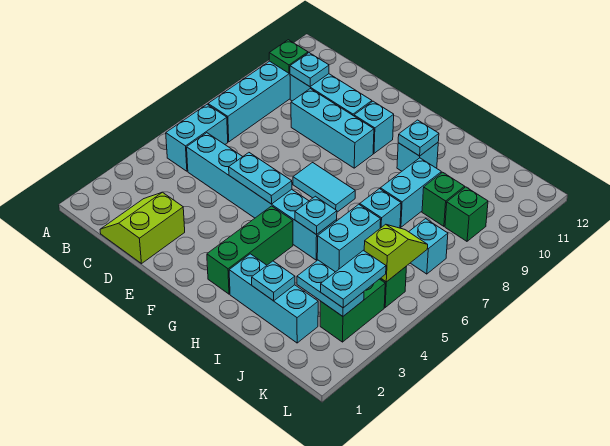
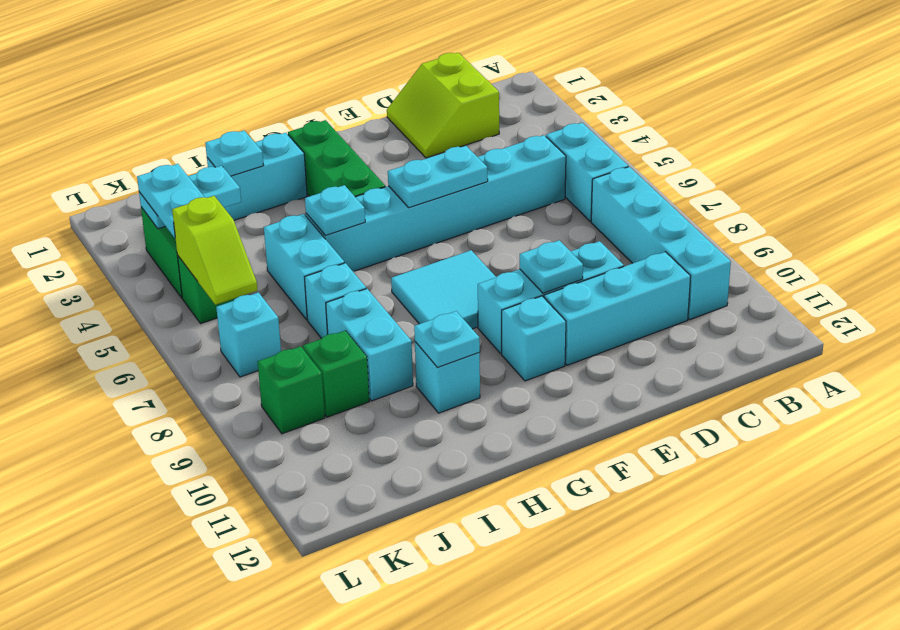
green 1x1 plate [269,40,308,73] -> none
lime 2x2 slope [100,192,185,264] -> lime 2x2 slope turned to [387,53,499,158]
cyan 1x1 plate [290,53,329,87] -> cyan 1x1 plate moved to [520,240,583,293]
cyan 1x2 tile [293,163,355,212] -> cyan 2x2 tile [391,250,496,329]
cyan 1x3 brick [229,254,318,343] -> cyan 1x2 brick [207,133,307,220]

